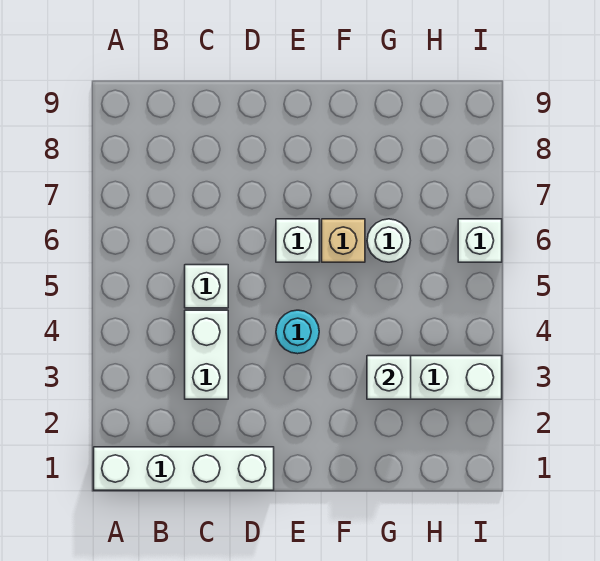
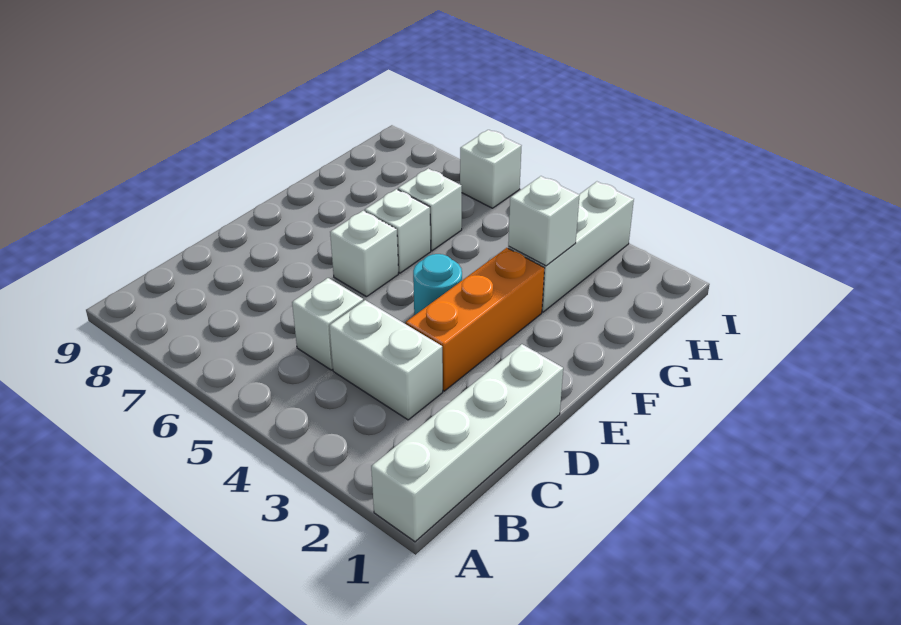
none -> orange 1x3 brick [406,248,544,391]
tan 1x1 brick [322,219,365,262] -> white 1x1 brick [365,189,431,273]
white 1x1 round brick [367,219,411,262] -> white 1x1 brick [398,168,462,251]

